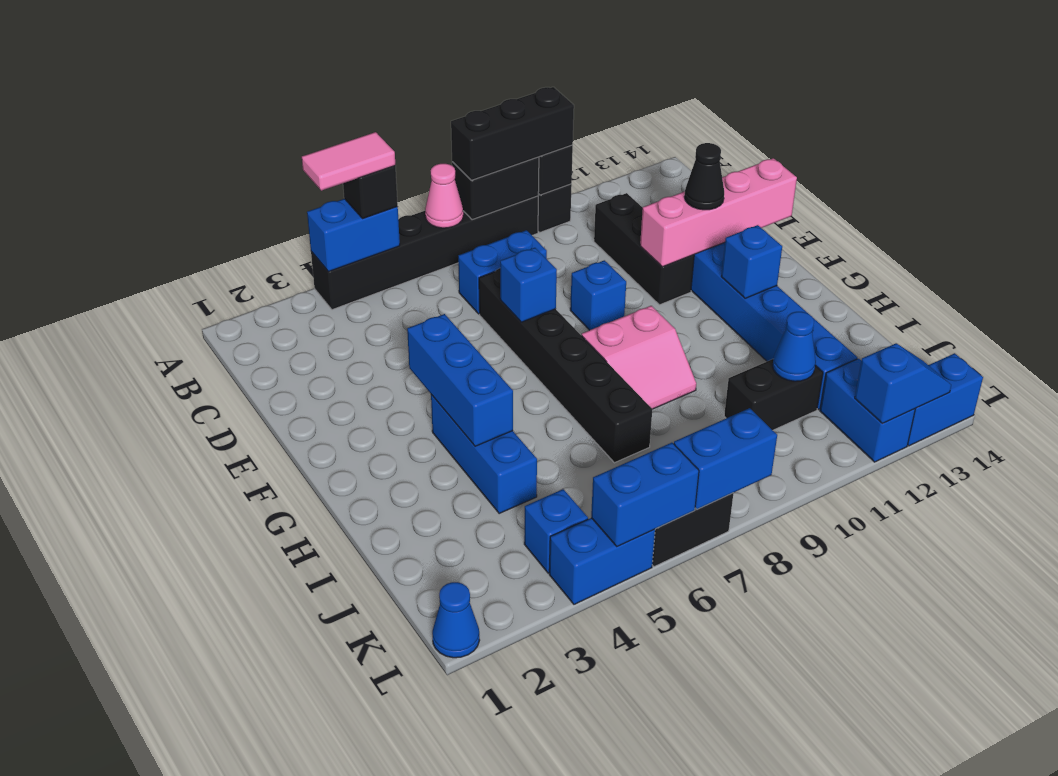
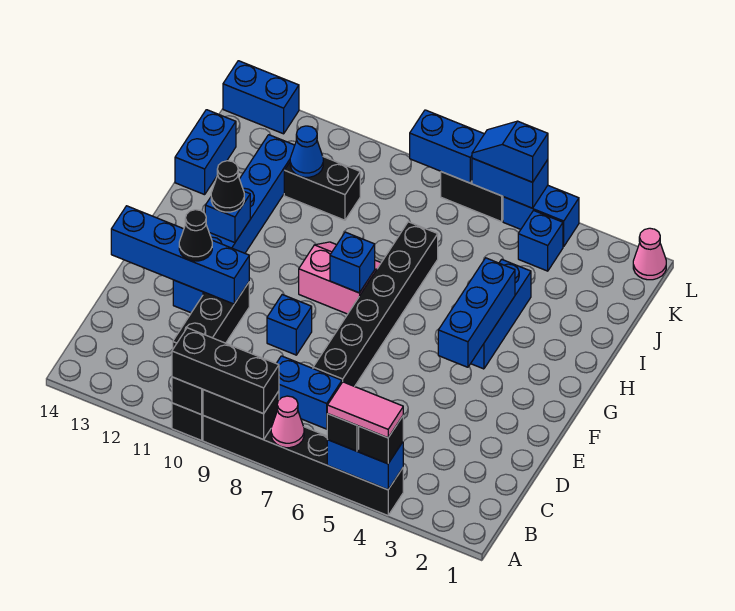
none -> black 1x1 brick [359,416,403,464]
blue 1x1 brick [500,248,557,322] -> blue 1x1 brick moved to [330,232,375,293]
pink 1x4 brick [640,158,797,267] -> blue 1x4 brick [111,206,249,304]
none -> black 1x1 cone [211,161,244,212]
blue 1x2 brick [820,359,915,462] -> blue 1x2 brick moved to [175,110,236,195]
blue 1x1 cone [432,582,480,658] -> pink 1x1 cone [633,228,666,280]
blue 1x2 slope [855,343,951,423] -> blue 1x2 slope moved to [472,121,548,182]

